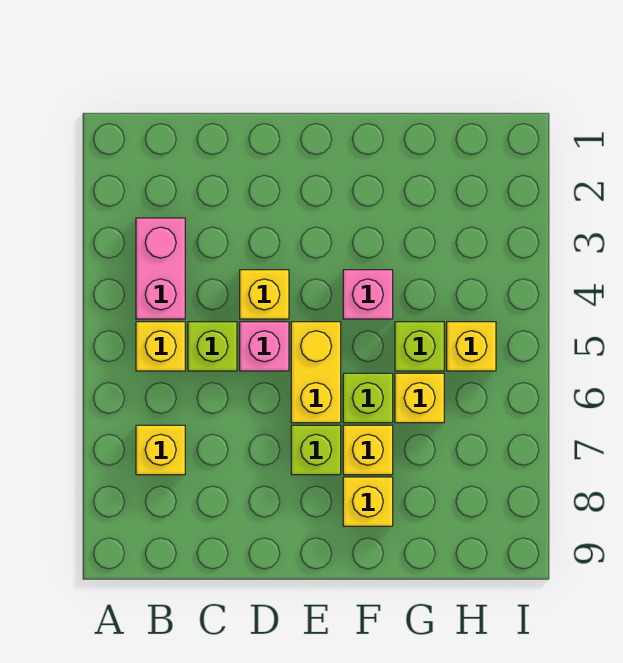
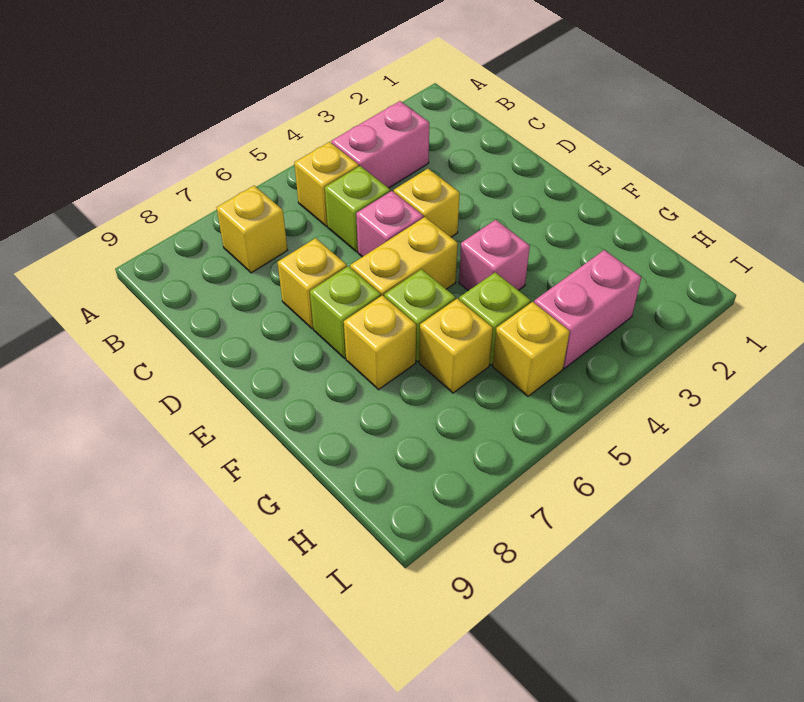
yellow 1x1 brick [343,477,393,526] -> yellow 1x1 brick moved to [277,238,347,329]
none -> pink 1x2 brick [534,250,641,368]

